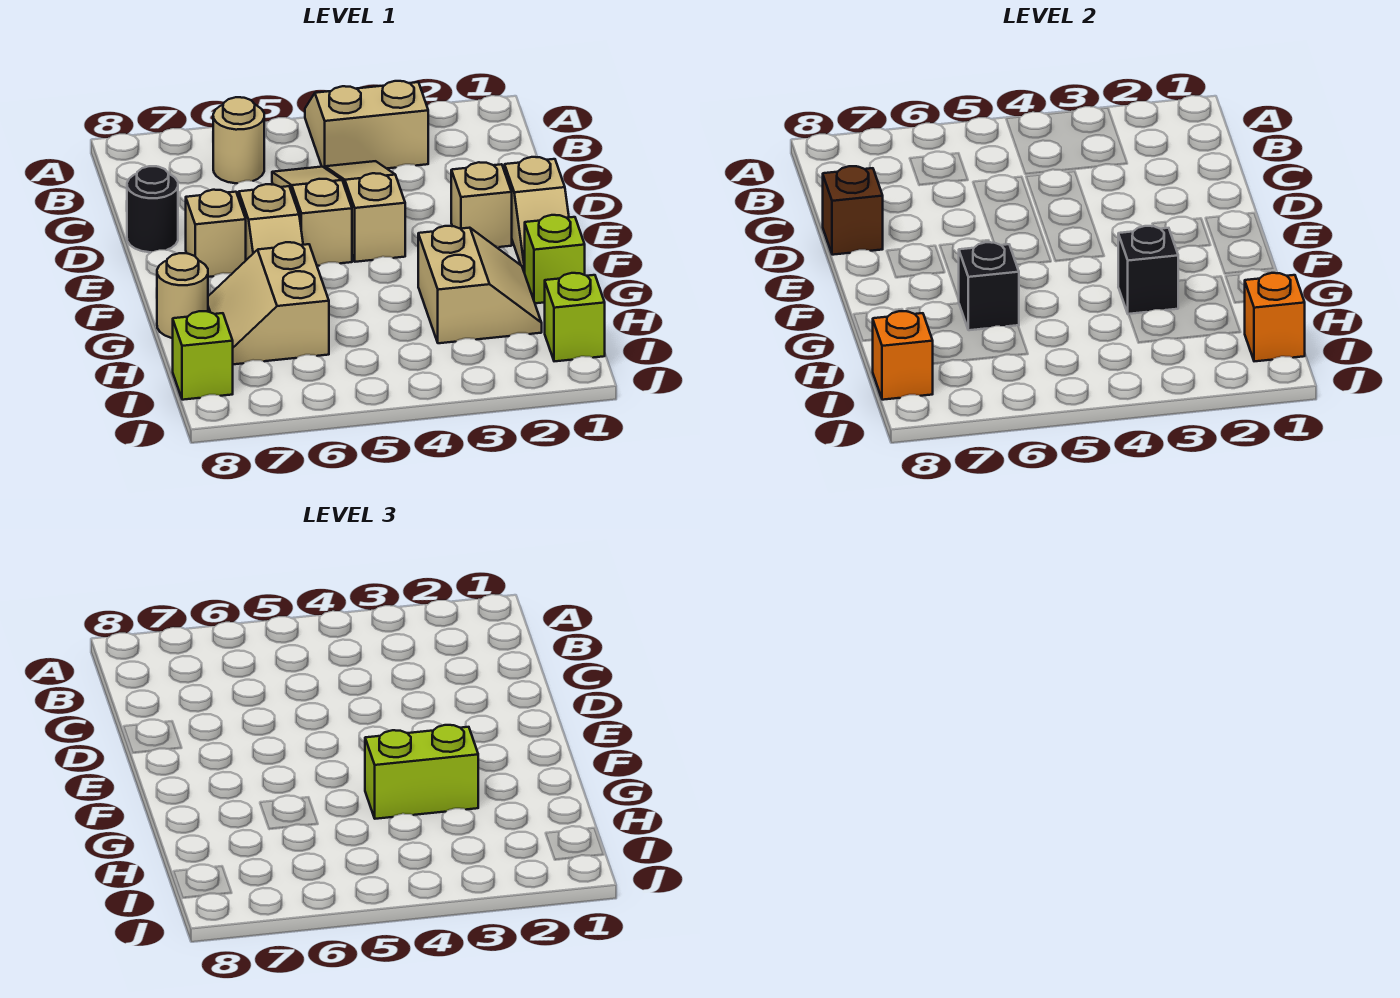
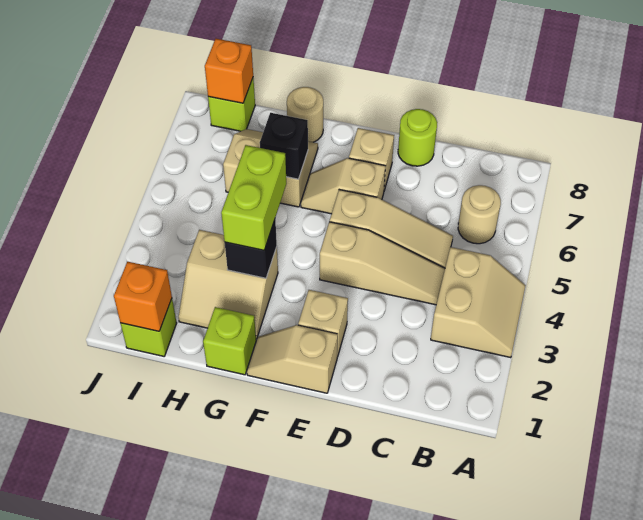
black 1x1 round brick [127,166,178,252] -> lime 1x1 round brick [398,109,437,166]
brown 1x1 brick [823,166,883,255] -> none

